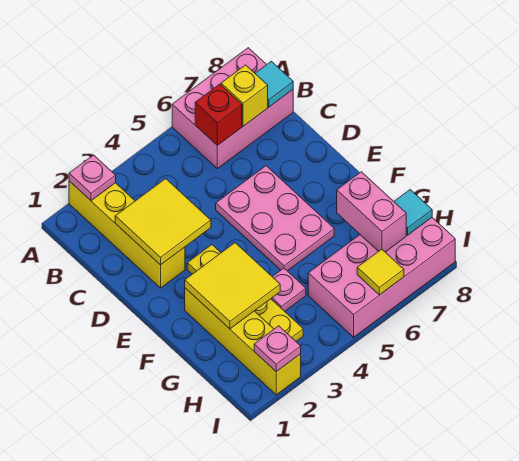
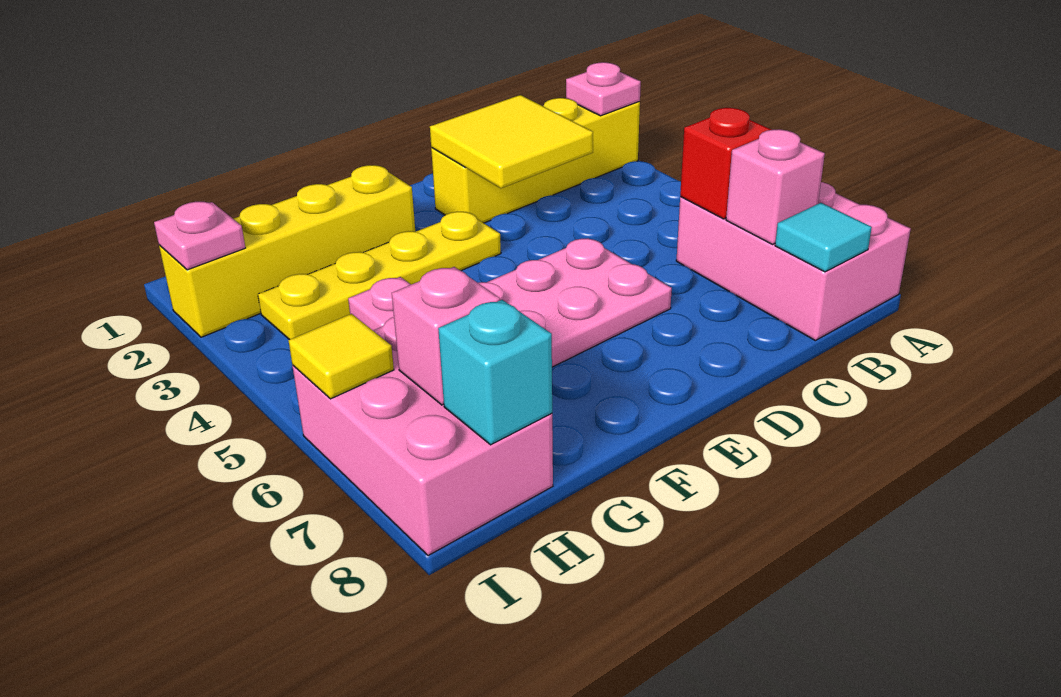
yellow 1x1 brick [221,65,268,126] -> pink 1x1 brick [726,129,825,244]
yellow 2x2 tile [185,243,280,329] -> none
pink 1x2 brick [337,172,406,252] -> pink 1x1 brick [392,267,500,405]
pink 2x4 brick [308,218,455,337] -> pink 2x3 brick [292,317,553,556]
cyan 1x1 tile [394,190,432,235] -> cyan 1x1 brick [438,300,552,445]

